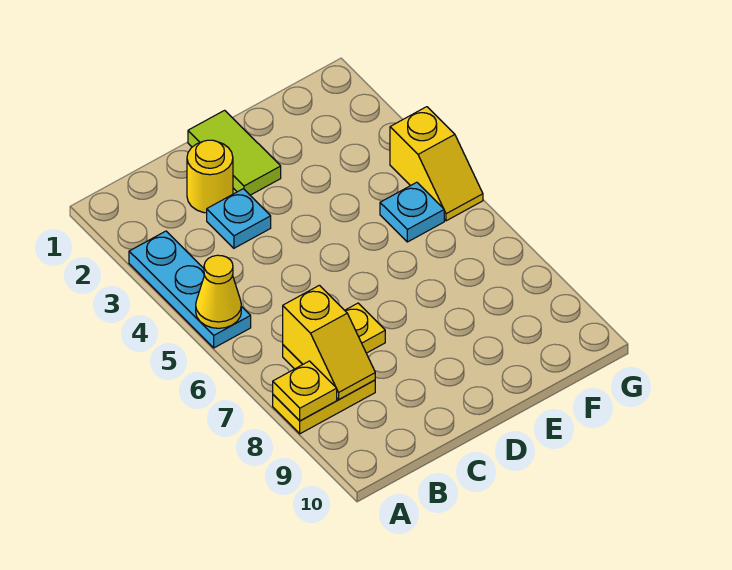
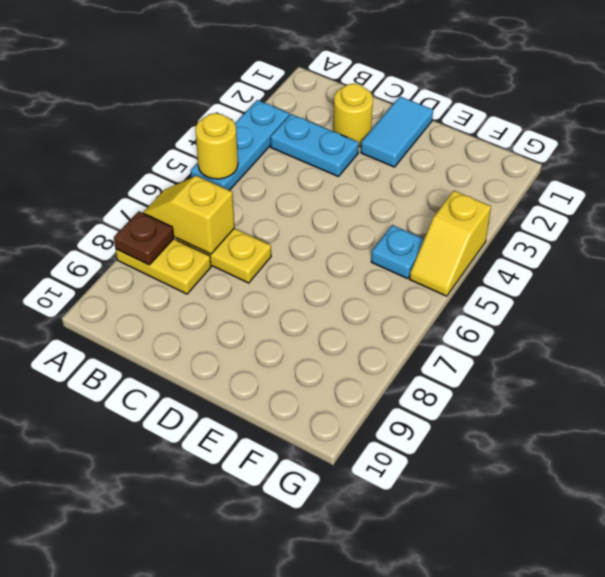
yellow 1x1 cone [196,255,241,328] -> yellow 1x1 round brick [195,113,238,179]
yellow 1x1 plate [273,361,337,421] -> brown 1x1 plate [114,211,174,265]
yellow 1x2 slope [283,285,375,399] -> yellow 1x2 slope turned to [143,176,234,254]
cyan 1x1 plate [207,189,271,248] -> cyan 1x2 plate [270,114,359,177]
lime 1x2 tile [188,110,281,195] -> cyan 1x2 tile [361,96,433,167]

